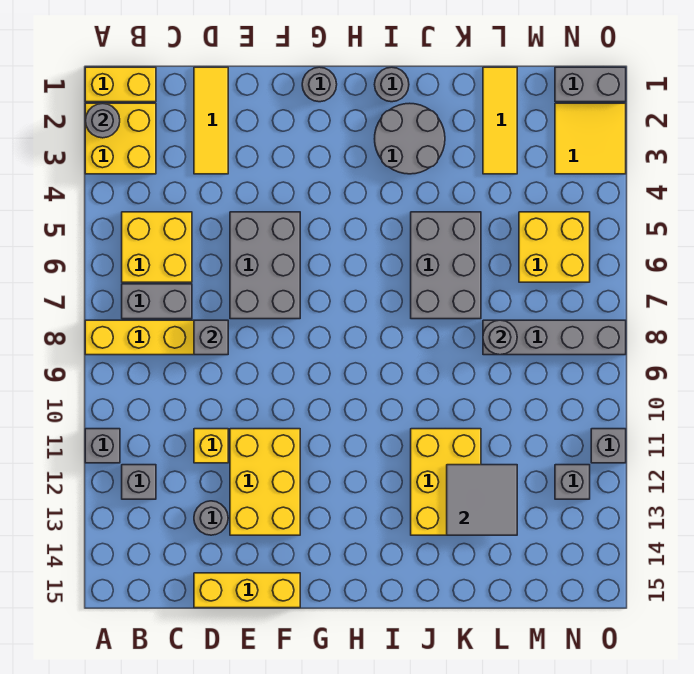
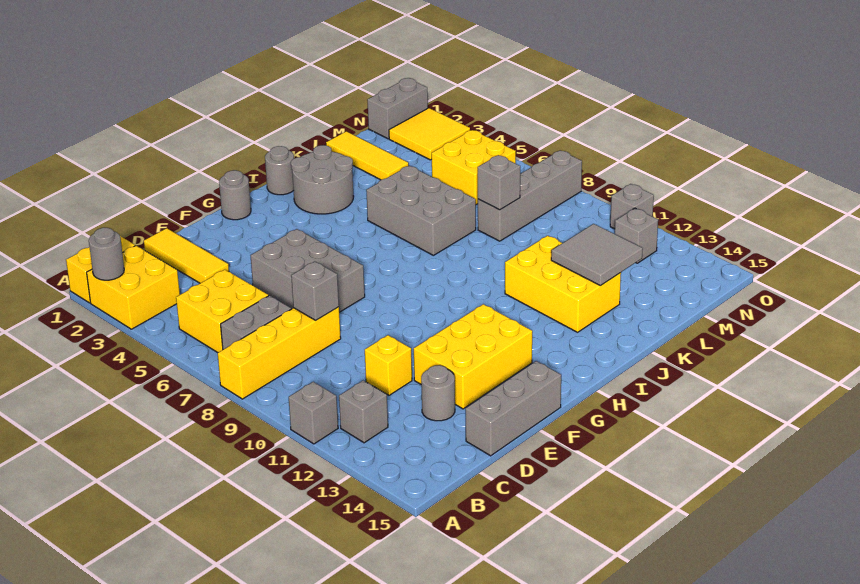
yellow 1x3 brick [194,573,300,608] -> grey 1x3 brick [466,361,561,456]
yellow 2x3 brick [230,429,300,535] -> yellow 2x3 brick turned to [414,304,532,409]
grey 1x1 round brick [483,320,517,355] -> grey 1x1 brick [478,155,520,210]

